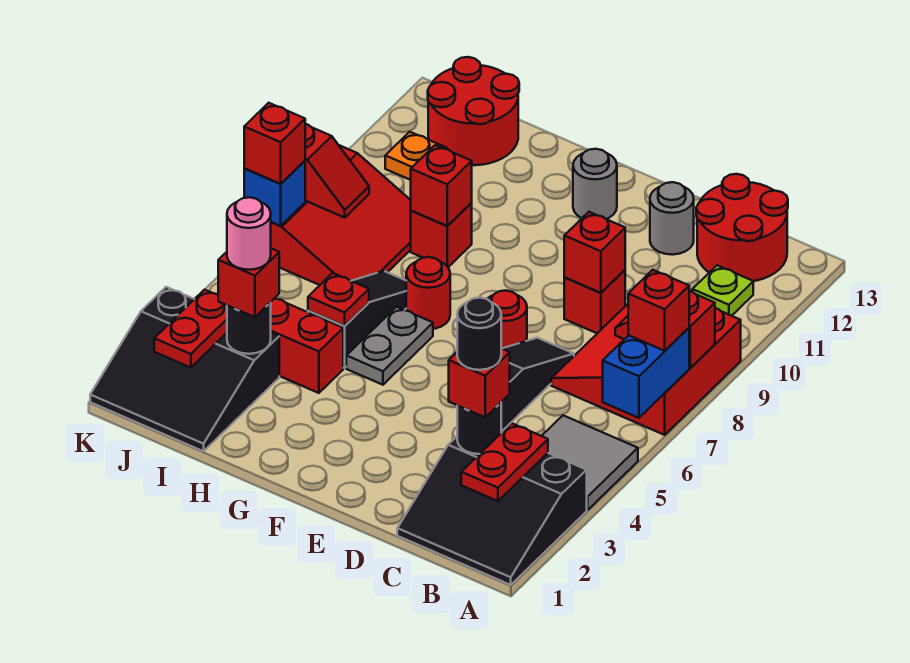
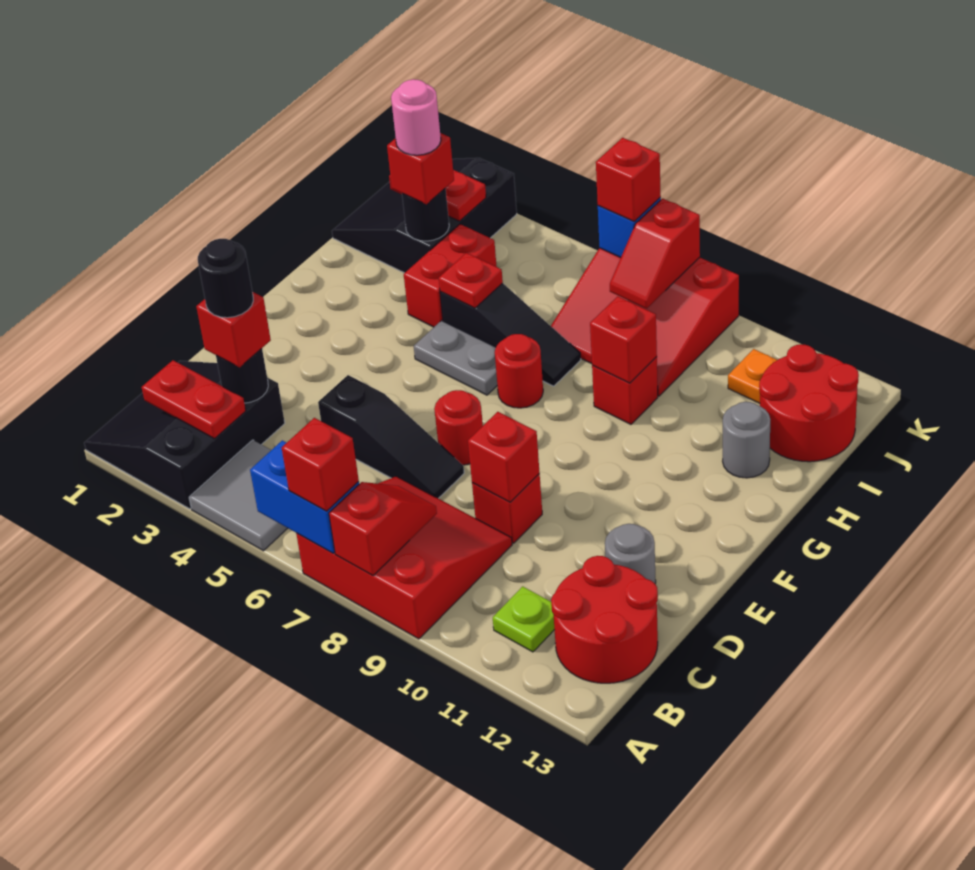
grey 1x1 round brick [573,149,617,219] -> grey 1x1 round brick moved to [723,402,770,478]

